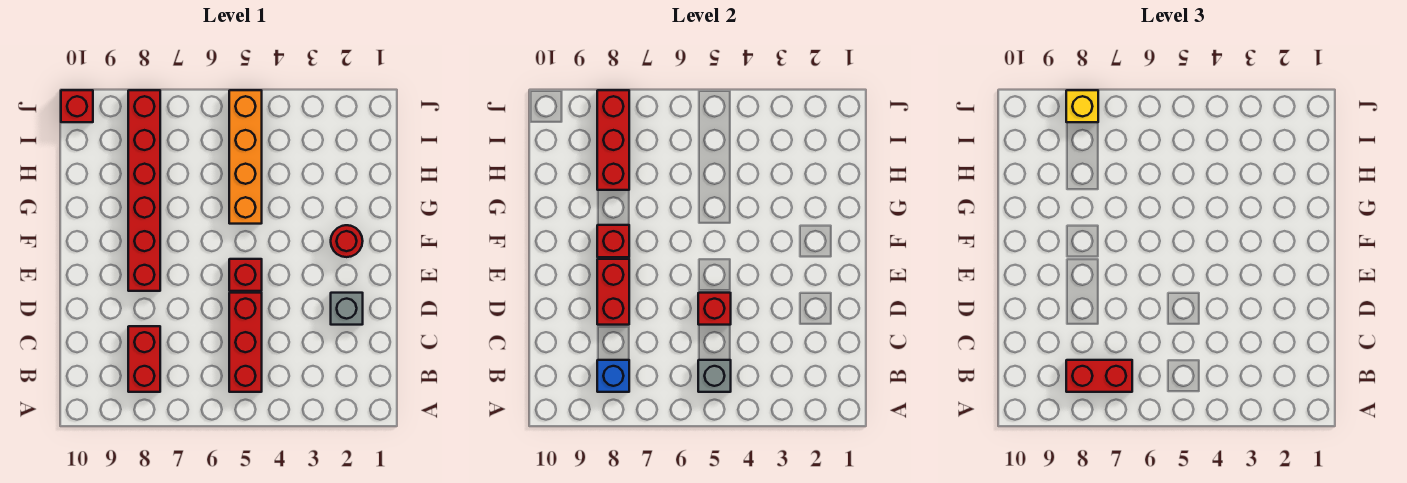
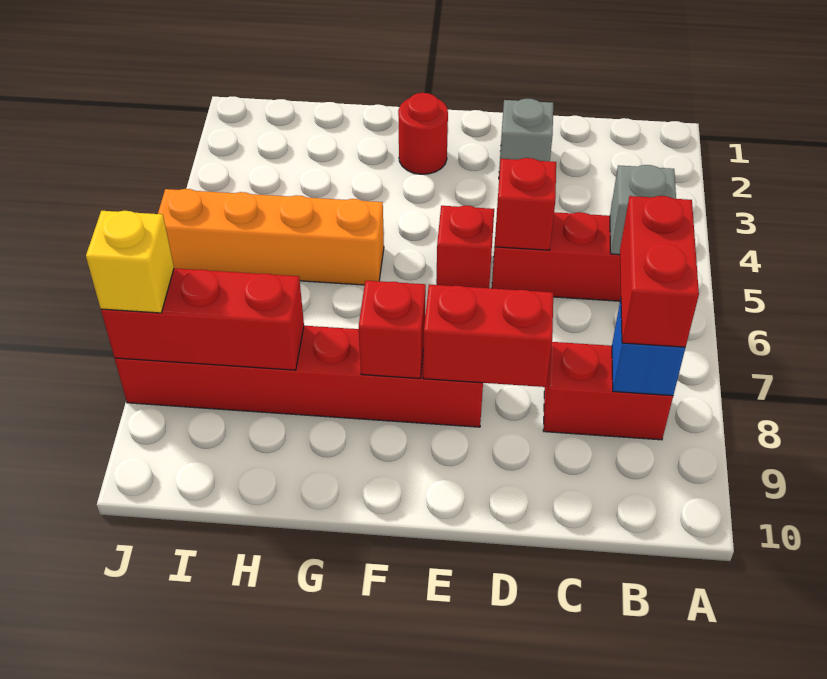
red 1x1 brick [61,90,93,122] -> none

